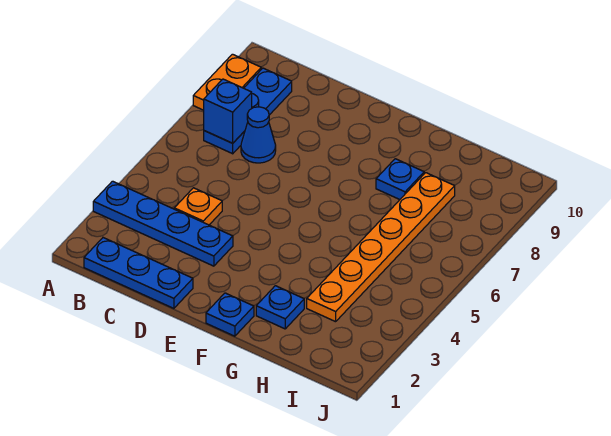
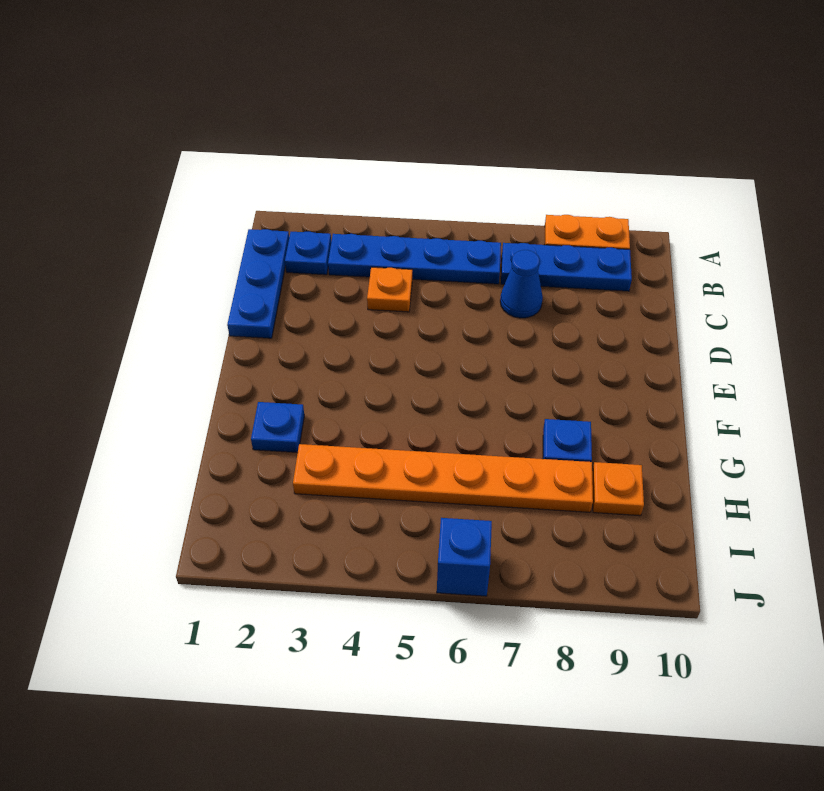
blue 1x4 plate [93,181,233,266] -> blue 1x4 plate turned to [328,234,501,284]
blue 1x1 brick [204,79,252,143] -> blue 1x1 brick moved to [437,518,492,596]
blue 1x1 plate [206,293,254,336] -> blue 1x1 plate moved to [285,232,331,275]
none -> orange 1x1 plate [592,462,644,516]

